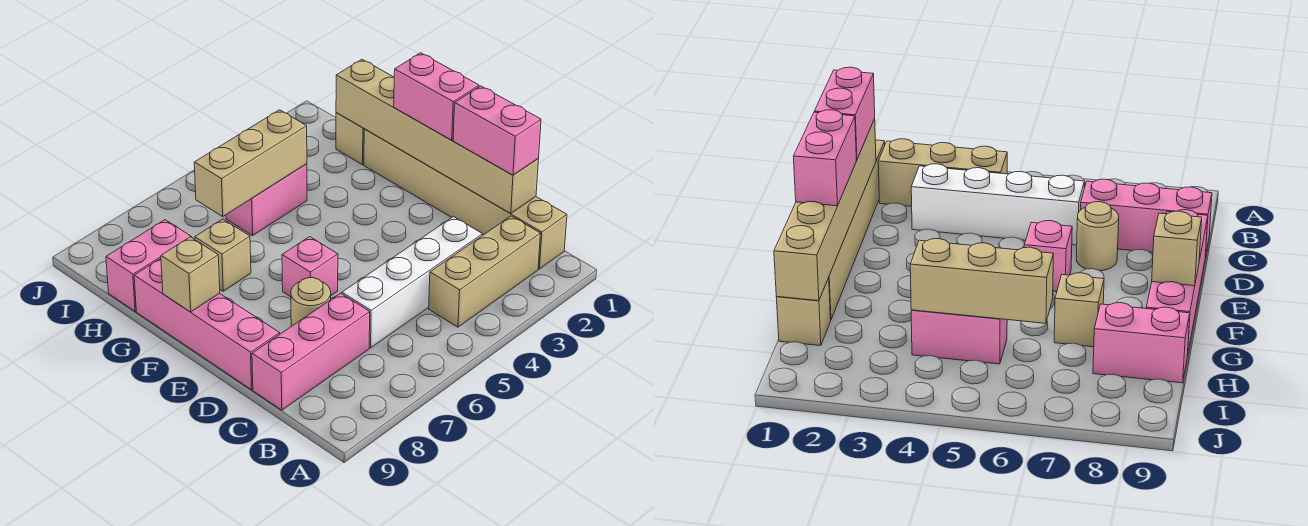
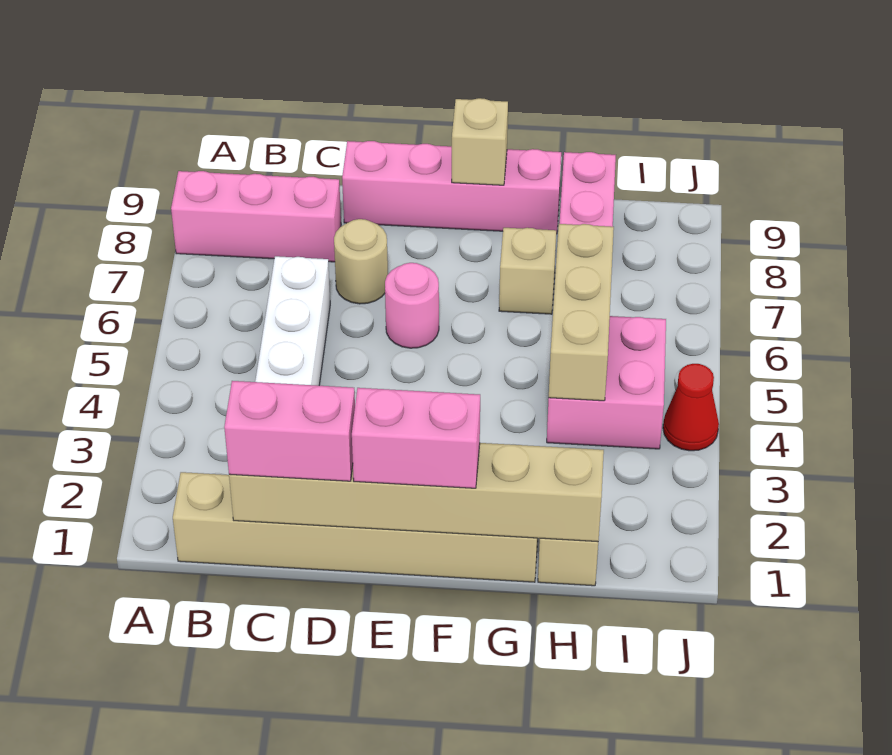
tan 1x3 brick [429,216,541,327] -> none
pink 1x3 brick [252,293,370,410] -> pink 1x3 brick turned to [171,171,341,262]
pink 1x1 brick [282,237,338,297] -> pink 1x1 round brick [385,263,439,348]
pink 1x2 brick [226,164,307,236] -> pink 2x2 brick [547,316,666,449]
none -> red 1x1 cone [663,364,719,451]

